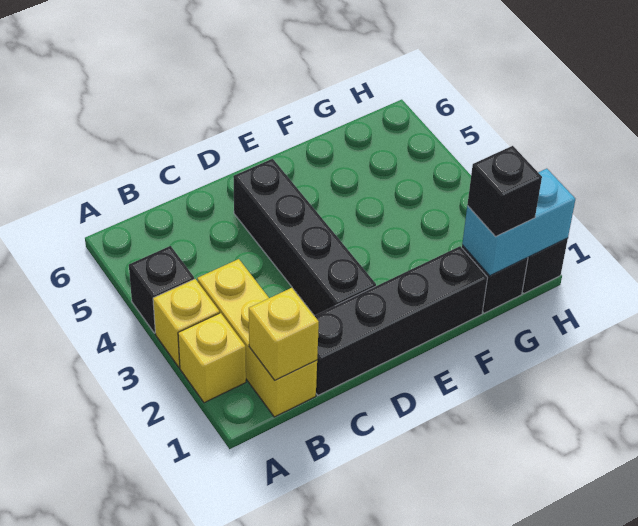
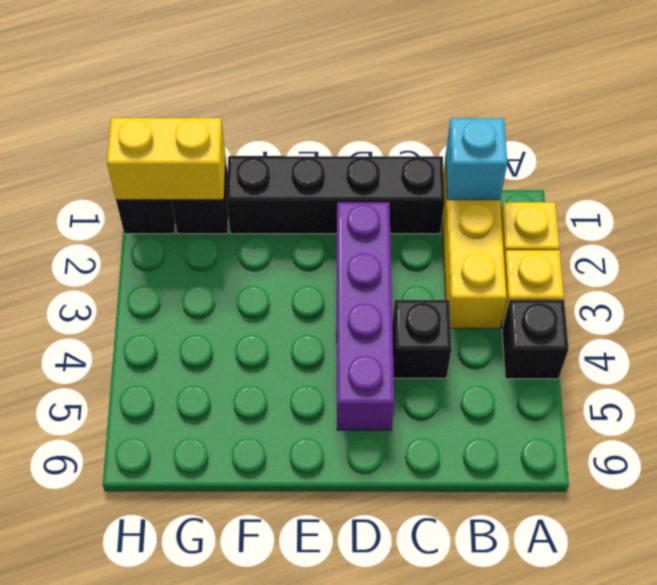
yellow 1x1 brick [249,288,319,380] -> cyan 1x1 brick [445,118,507,200]
black 1x4 brick [233,159,376,316] -> purple 1x4 brick [337,202,394,430]
cyan 1x2 brick [462,169,575,276] -> yellow 1x2 brick [107,118,226,200]
black 1x1 brick [467,146,542,236] -> black 1x1 brick moved to [392,300,452,378]

